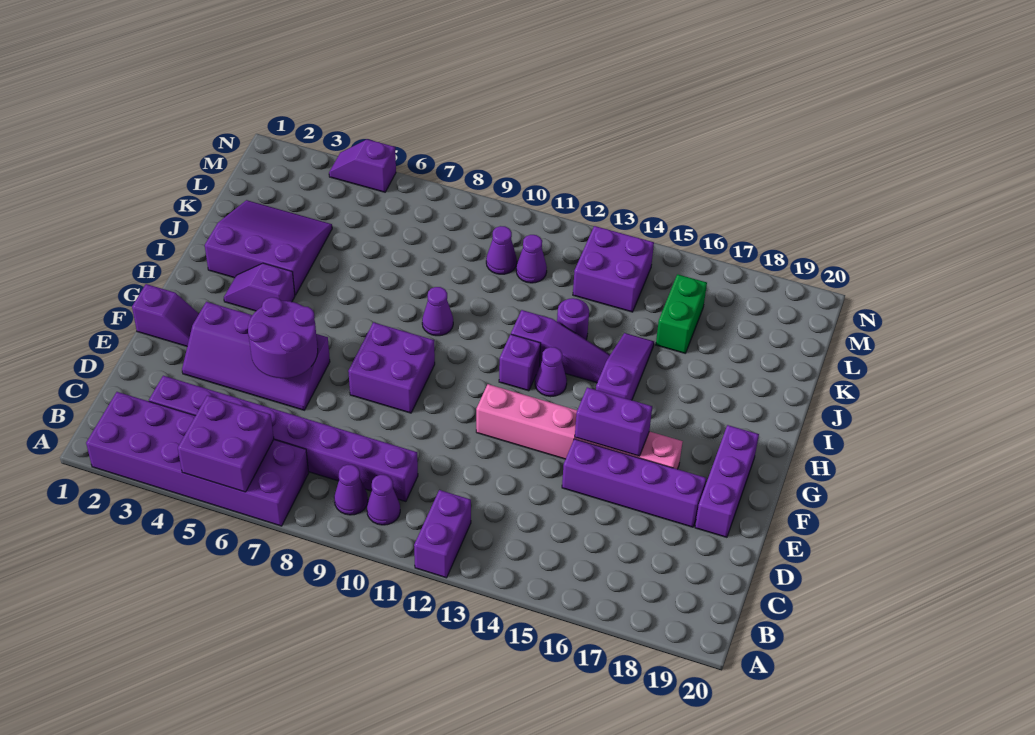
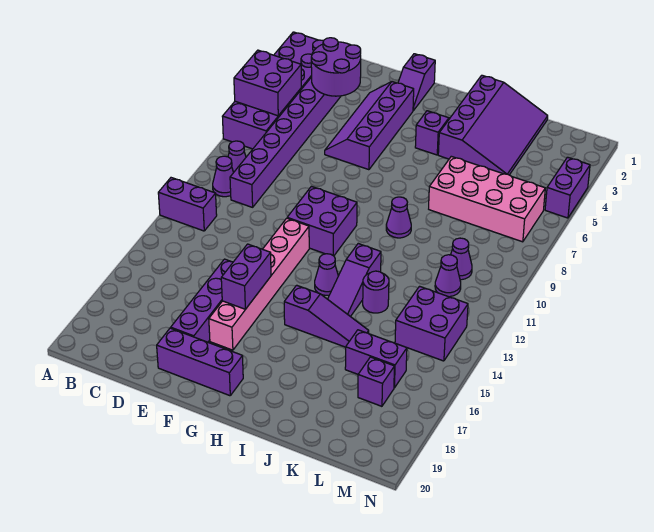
purple 2x2 round brick [248,297,318,378] -> purple 2x2 round brick moved to [311,38,361,96]
purple 2x2 brick [348,322,435,413] -> purple 2x2 brick moved to [287,186,357,256]
purple 1x1 brick [499,334,541,391] -> purple 1x1 brick moved to [358,357,395,406]
purple 3x3 slope [205,200,332,295] -> purple 3x4 slope [438,75,548,175]
none -> pink 2x4 brick [429,156,545,242]
green 1x2 brick [656,274,707,353] -> purple 1x2 brick [345,330,407,388]
purple 1x2 slope [329,139,396,192] -> purple 1x2 brick [545,157,590,218]

